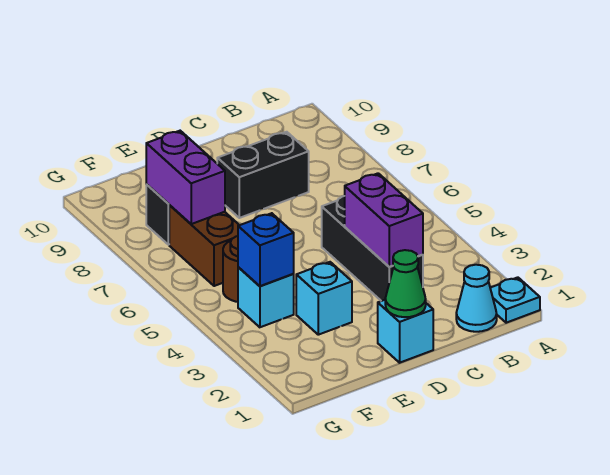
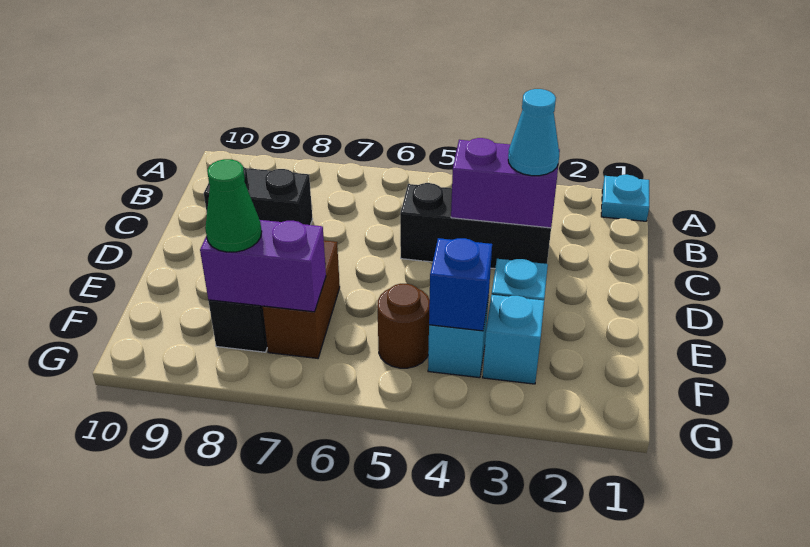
cyan 1x1 cone [456,265,497,332] -> cyan 1x1 cone moved to [508,89,559,176]
black 1x2 brick [217,132,309,218] -> black 1x2 brick turned to [204,167,312,225]
cyan 1x1 brick [378,300,433,363] -> cyan 1x1 brick moved to [483,295,544,384]
green 1x1 cone [385,250,426,317] -> green 1x1 cone moved to [205,159,262,252]
brown 1x2 brick [169,205,239,286] -> brown 1x2 brick turned to [263,241,340,358]

